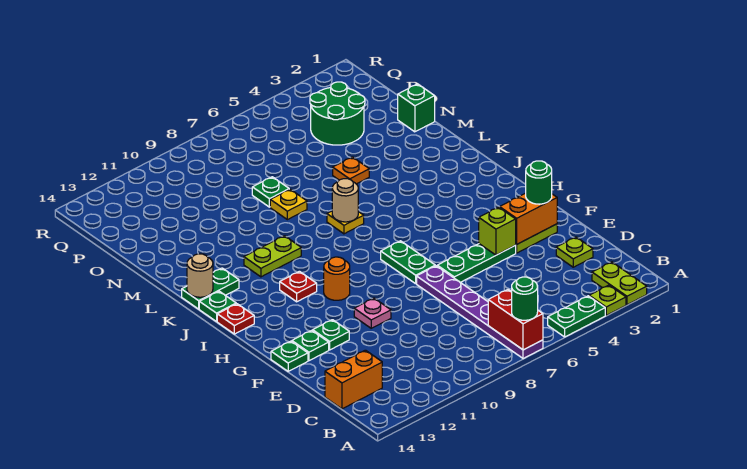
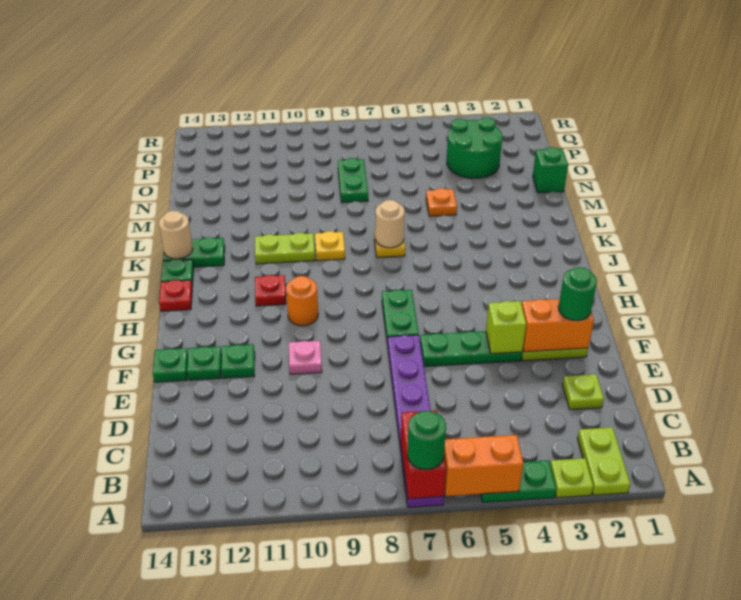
orange 1x2 brick [325,350,382,409] -> orange 1x2 brick moved to [444,435,523,496]
yellow 1x1 plate [270,189,307,220] -> yellow 1x1 plate moved to [315,231,345,261]
green 1x1 plate [252,177,289,207] -> green 1x2 plate [338,158,368,203]

